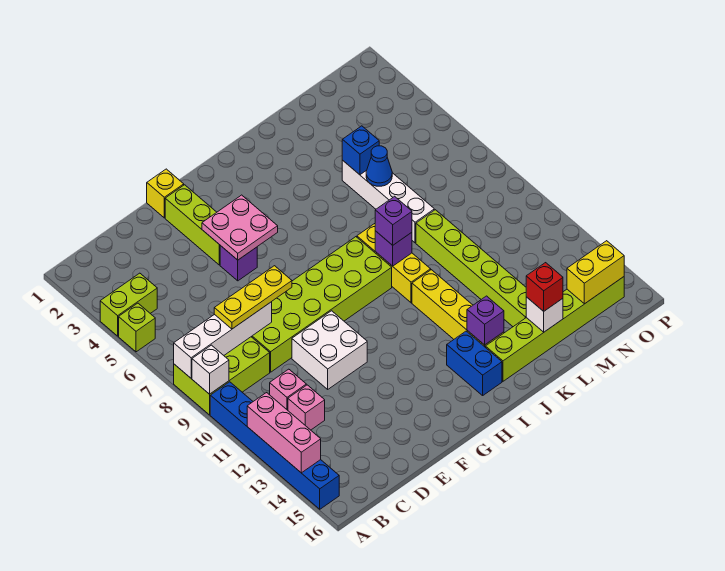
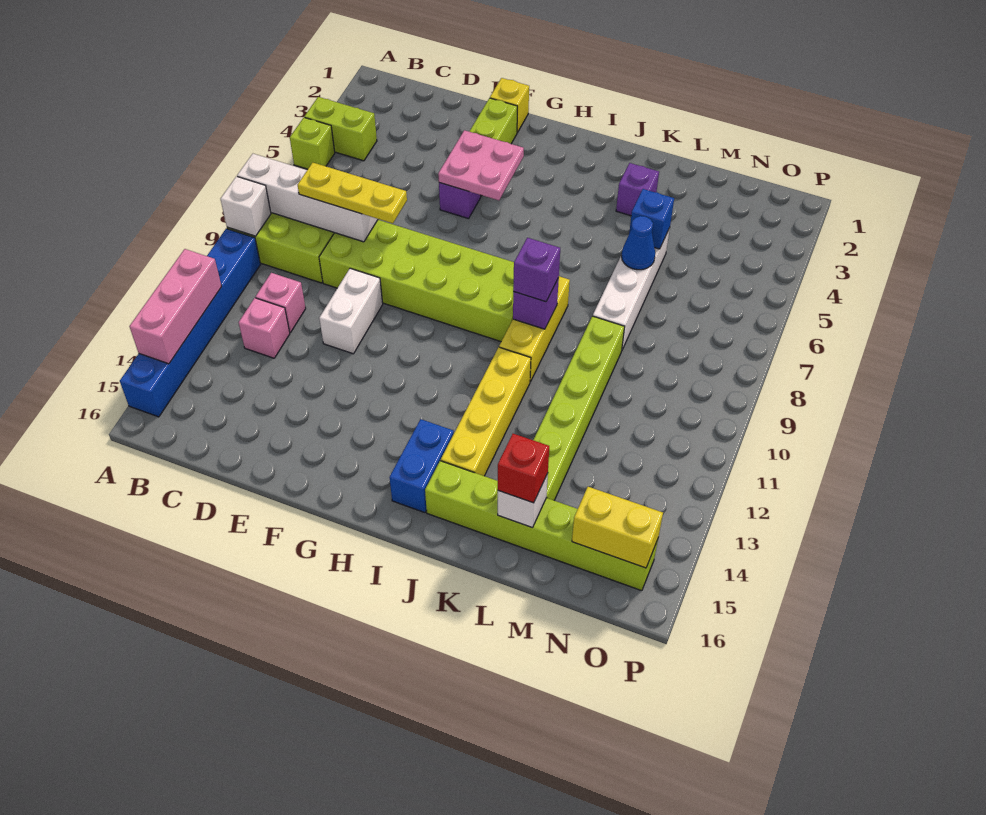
white 2x2 brick [292,311,367,389] -> white 1x2 brick [319,268,383,354]
purple 1x1 brick [467,296,504,345] -> purple 1x1 brick moved to [616,163,659,216]

